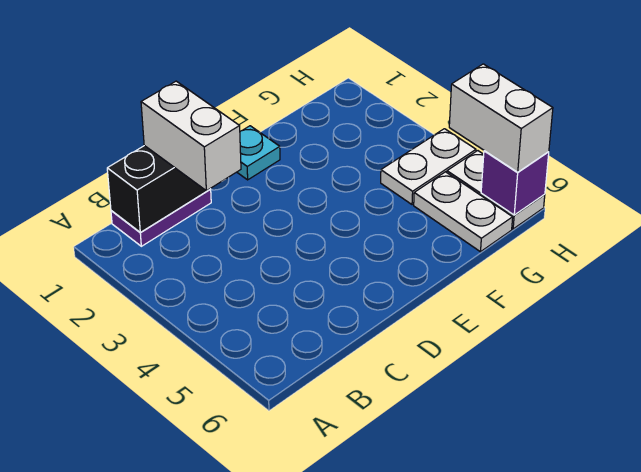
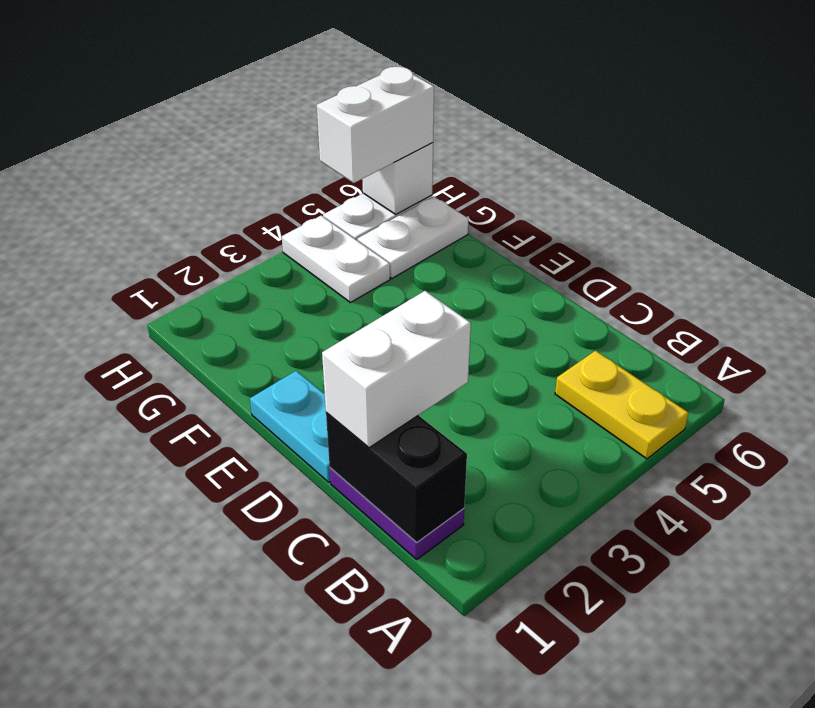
none -> yellow 1x2 plate [555,351,689,459]
cyan 1x1 plate [237,126,280,180] -> cyan 1x2 plate [250,371,330,482]
purple 1x1 brick [481,151,549,215] -> white 1x1 brick [362,143,433,214]

